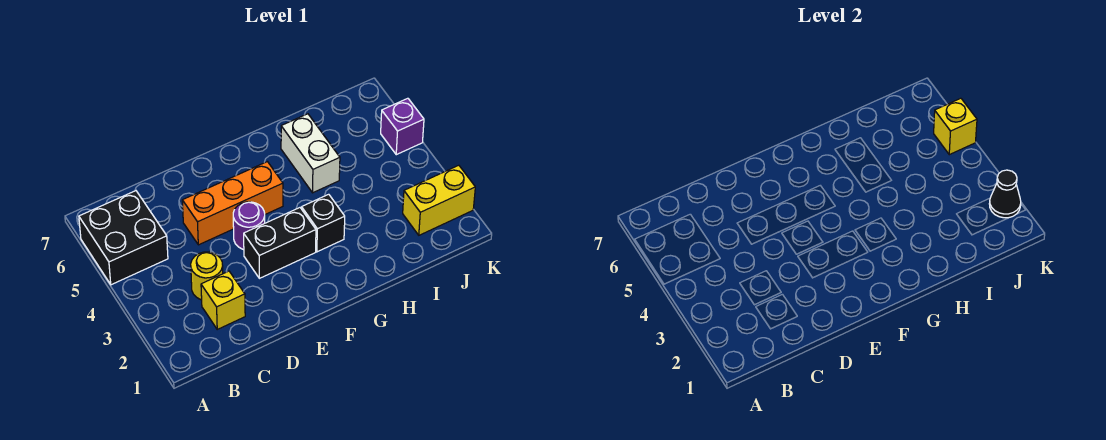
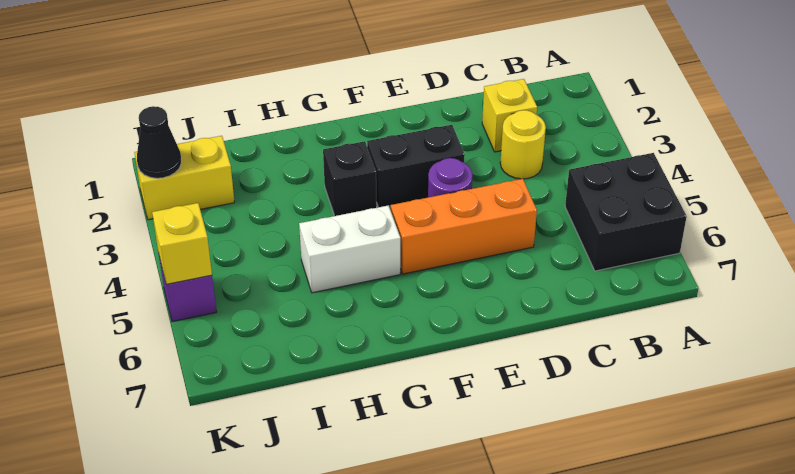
white 1x2 brick [281,114,340,193] -> white 1x2 brick turned to [299,206,400,293]

